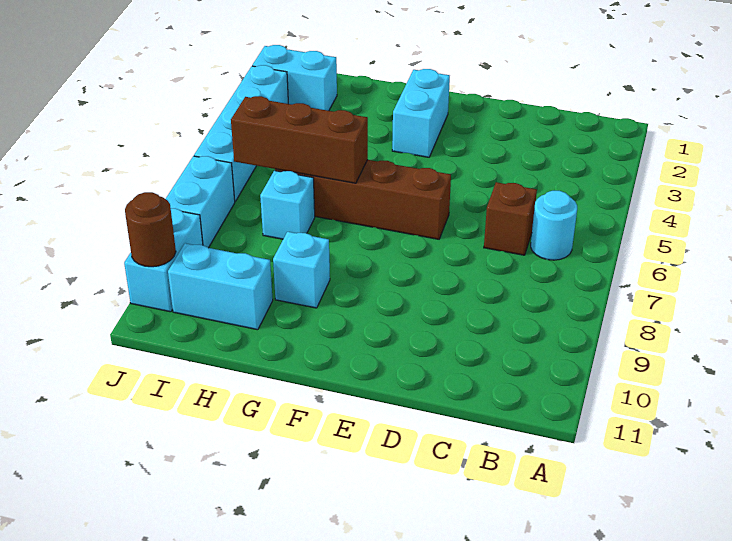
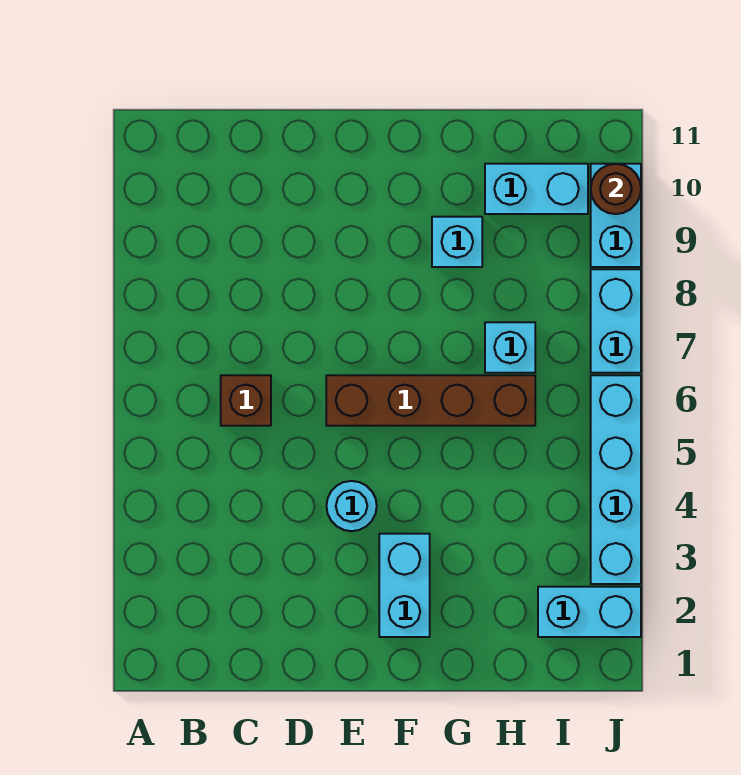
cyan 1x1 round brick [531,191,577,260] -> cyan 1x1 round brick moved to [326,481,377,531]
brown 1x3 brick [231,96,368,183] -> none

